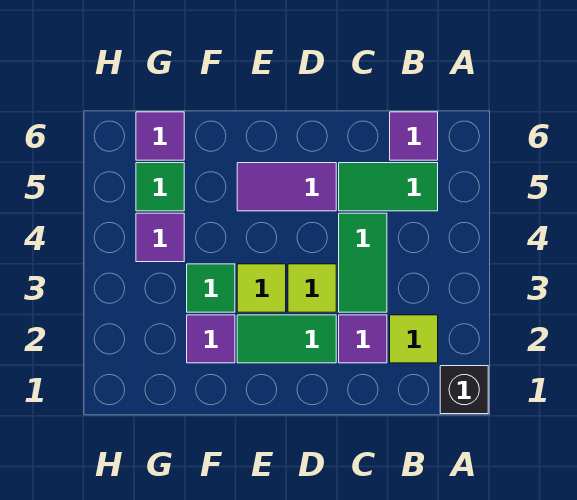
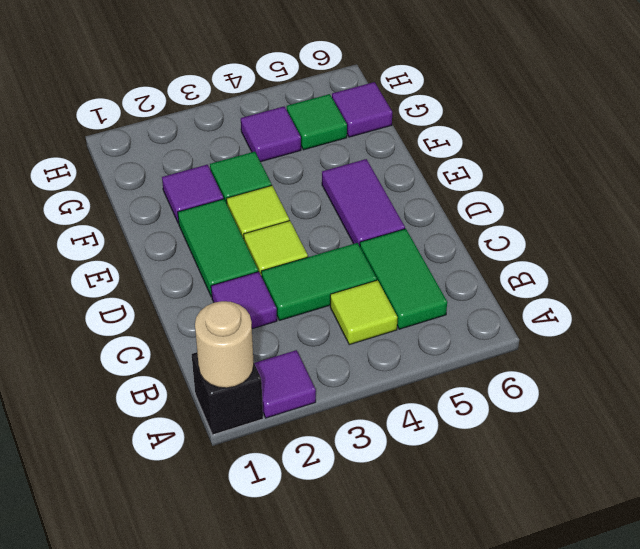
none -> tan 1x1 round brick [195,301,254,388]
lime 1x1 tile [390,315,438,363] -> lime 1x1 tile moved to [330,280,398,345]
purple 1x1 tile [390,112,438,160] -> purple 1x1 tile moved to [254,350,316,418]

